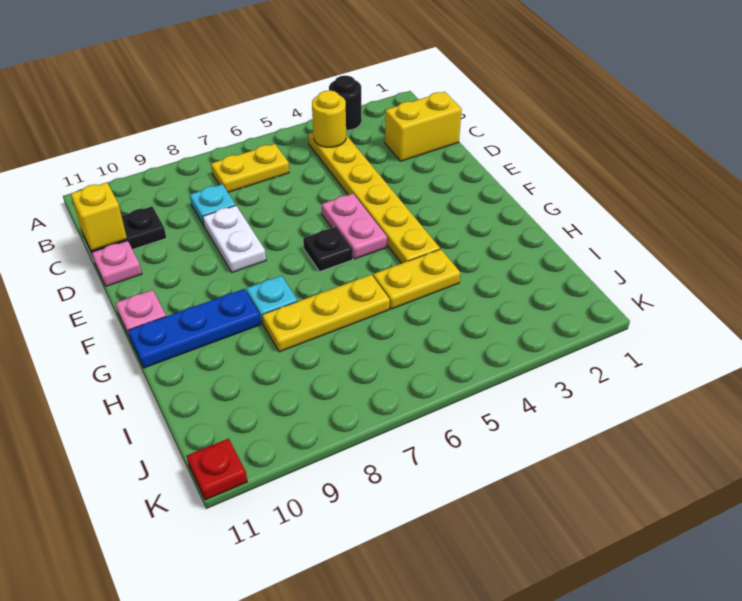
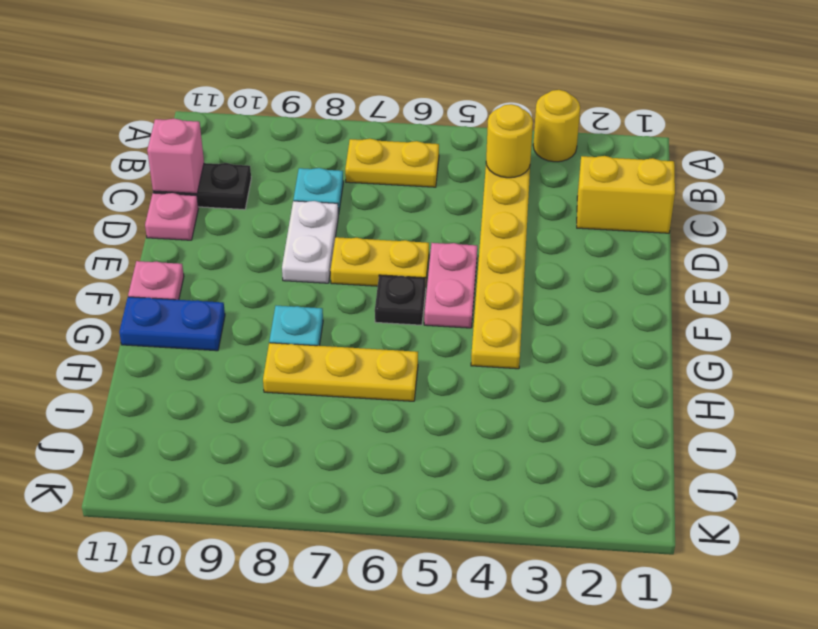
black 1x1 round brick [329,75,362,130] -> yellow 1x1 round brick [533,90,580,162]
yellow 1x1 brick [71,182,127,251] -> pink 1x1 brick [147,119,204,193]
blue 1x3 plate [128,289,261,368] -> blue 1x2 plate [119,297,225,351]
yellow 1x2 plate [373,249,460,309] -> yellow 1x2 plate moved to [330,237,429,286]
red 1x1 plate [187,438,247,500] -> none

